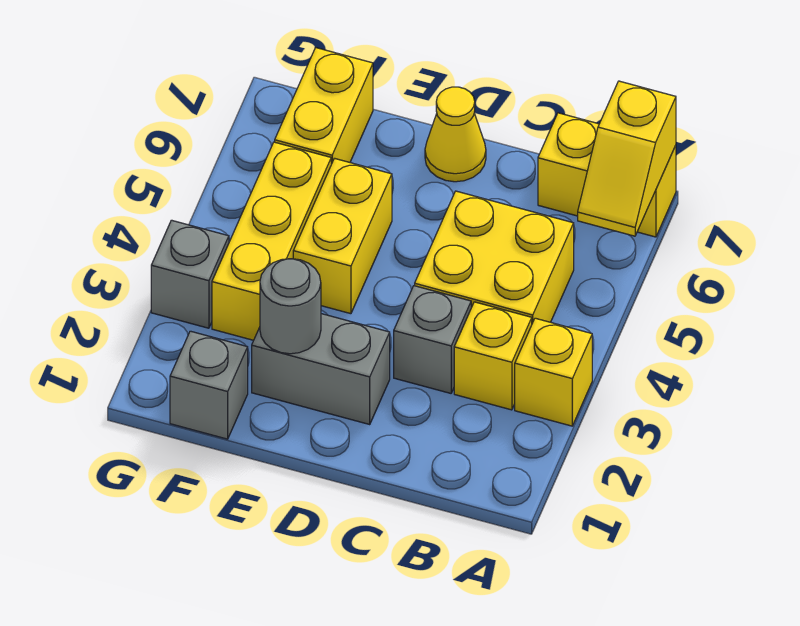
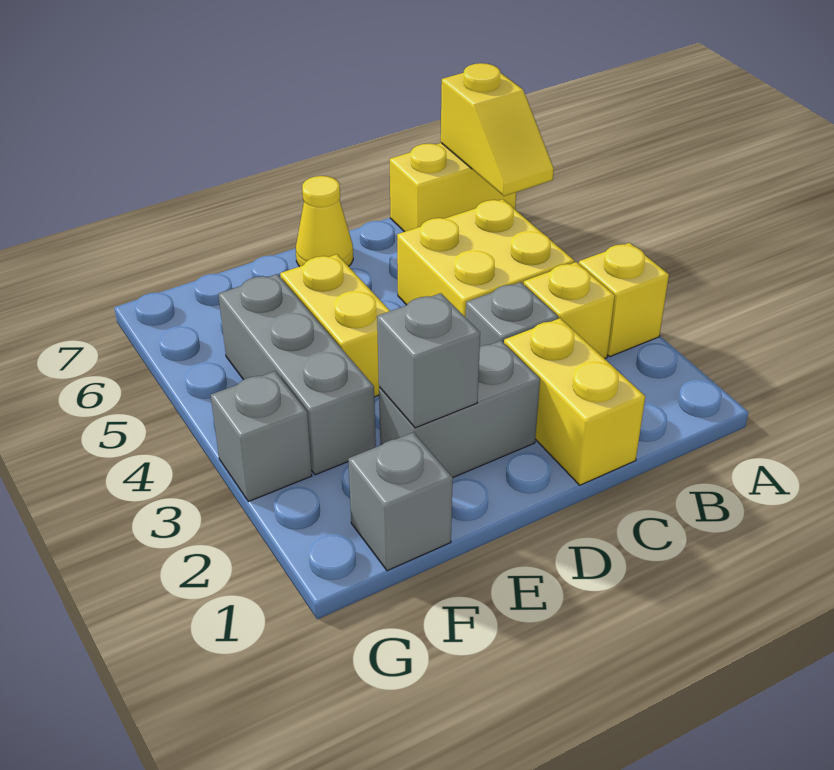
grey 1x1 round brick [260,259,321,354] -> grey 1x1 brick [377,293,480,428]
yellow 1x3 brick [212,142,331,340] -> grey 1x3 brick [218,274,376,475]
yellow 1x2 brick [275,48,373,164] -> yellow 1x2 brick moved to [504,318,645,485]

